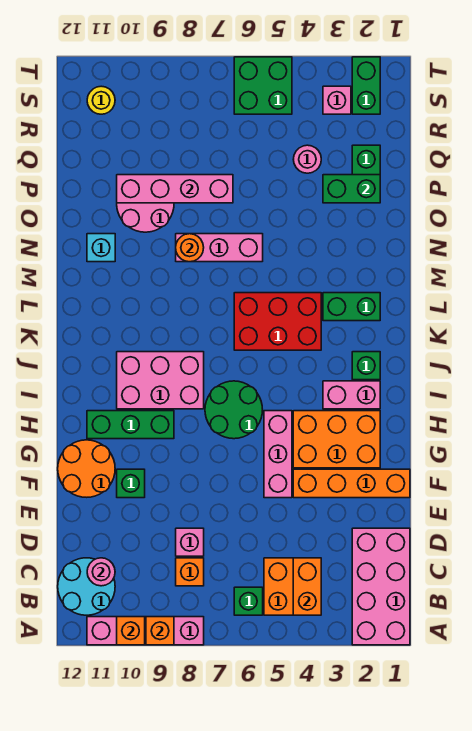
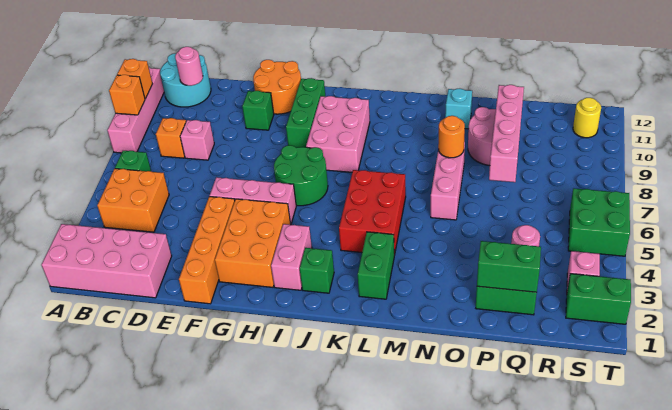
orange 1x2 brick [293,558,321,615] -> none
green 1x2 brick [323,175,380,203] -> green 1x2 brick turned to [477,241,541,292]

